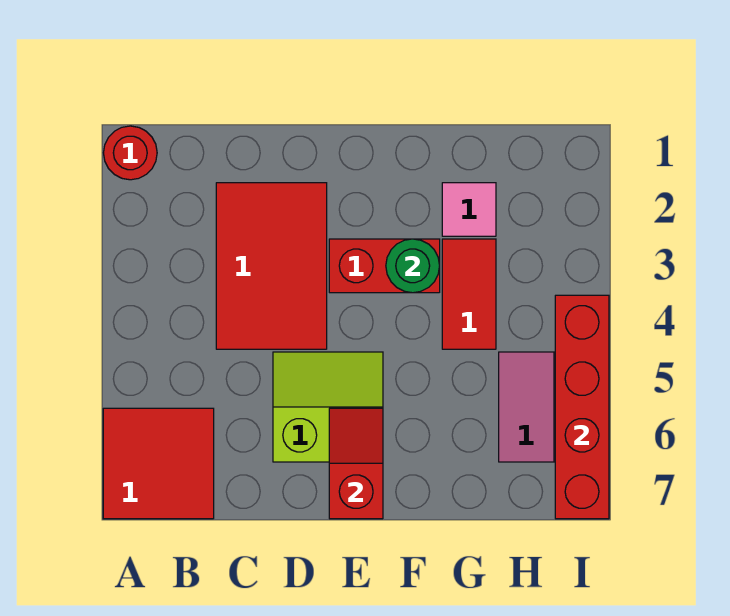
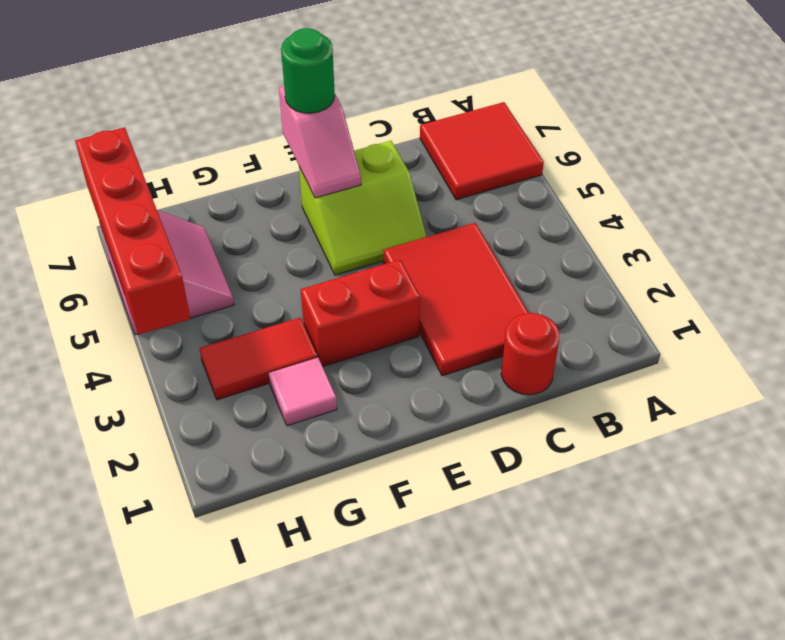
red 1x1 round brick [104,126,157,180] -> red 1x1 round brick moved to [501,313,559,395]
red 1x2 slope [329,408,383,519] -> pink 1x2 slope [279,86,361,198]
green 1x1 round brick [386,239,440,293] -> green 1x1 round brick moved to [281,28,335,113]
red 1x2 tile [442,239,496,349] -> red 1x2 tile turned to [199,318,318,400]

